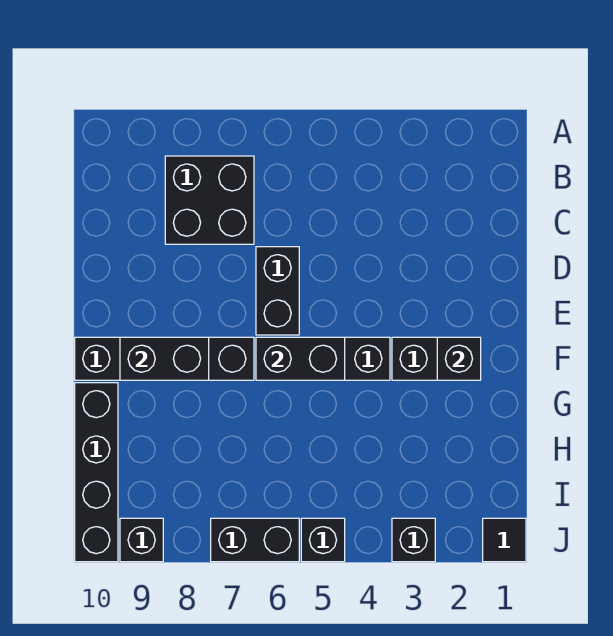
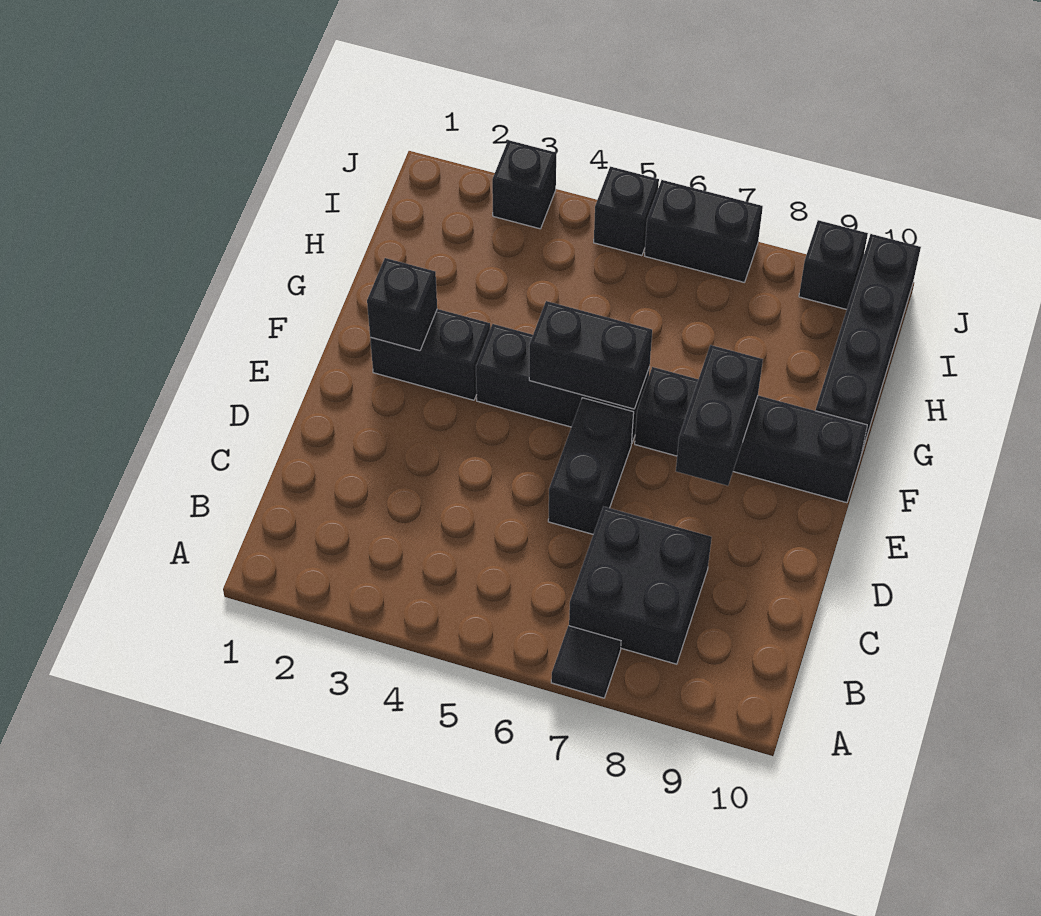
black 1x2 brick [120,337,209,380] -> black 1x2 brick turned to [676,345,763,486]
black 1x1 tile [483,518,526,562] -> black 1x1 tile moved to [551,626,621,698]

